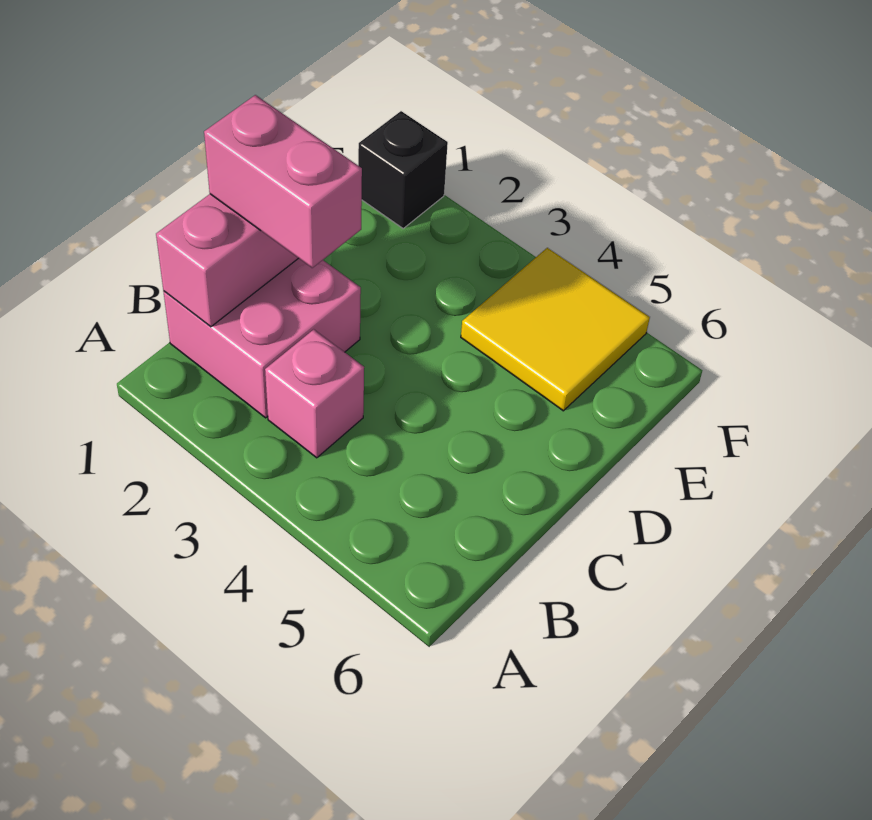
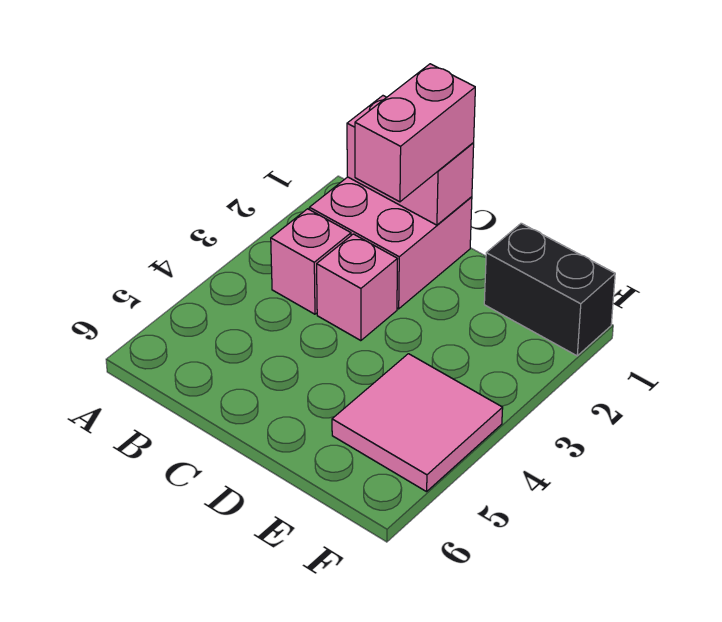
none -> pink 1x1 brick [317,234,397,341]
yellow 2x2 tile [461,248,650,411] -> pink 2x2 tile [332,354,503,492]
black 1x1 brick [358,111,448,228] -> black 1x2 brick [484,223,615,356]

